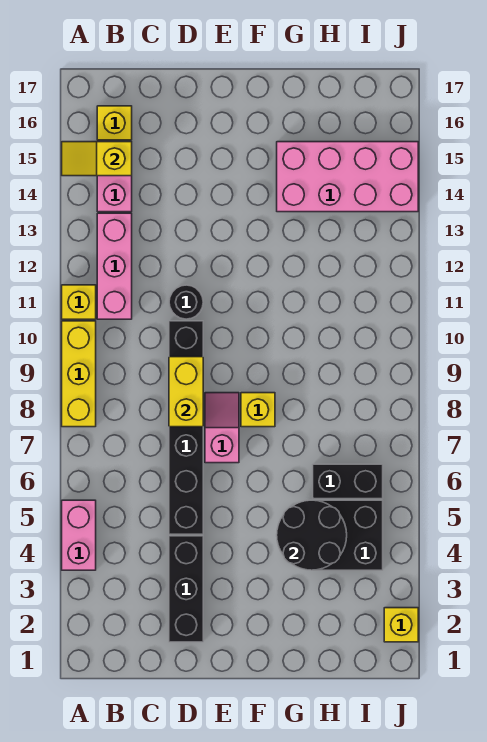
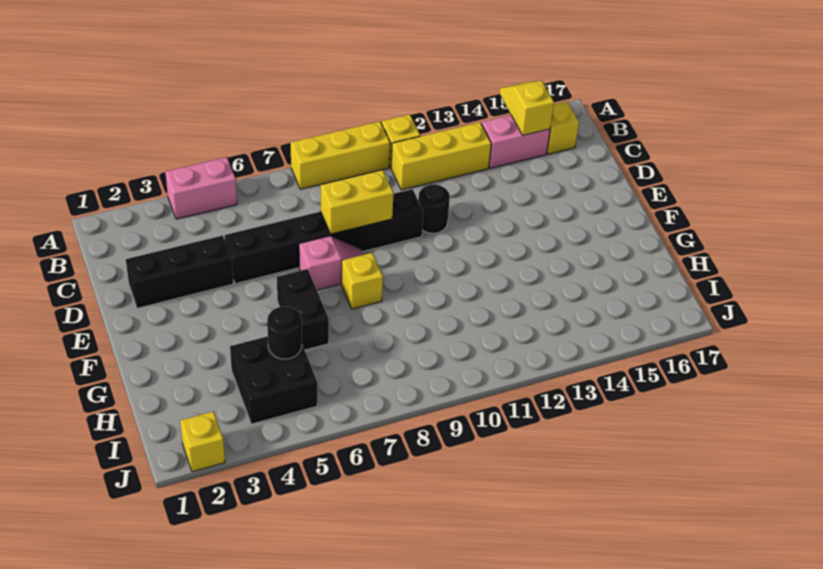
pink 1x3 brick [97,213,132,319] -> yellow 1x3 brick [391,122,491,190]
black 2x2 round brick [277,500,347,570] -> black 1x1 round brick [267,306,302,359]
pink 2x4 brick [277,142,418,212] -> none
black 1x2 brick [313,464,383,499] -> black 1x2 brick moved to [277,269,329,350]

